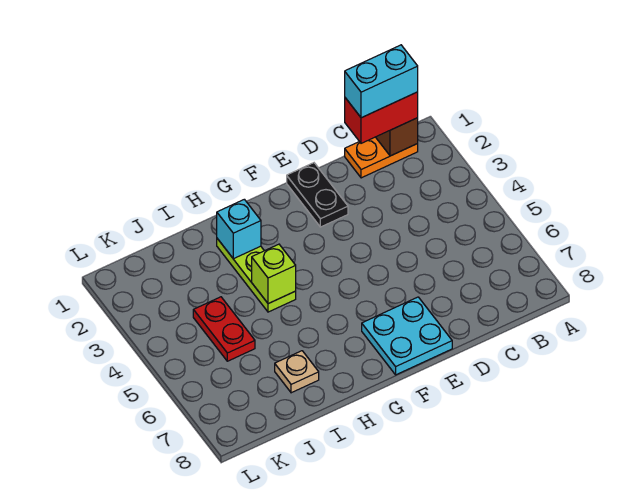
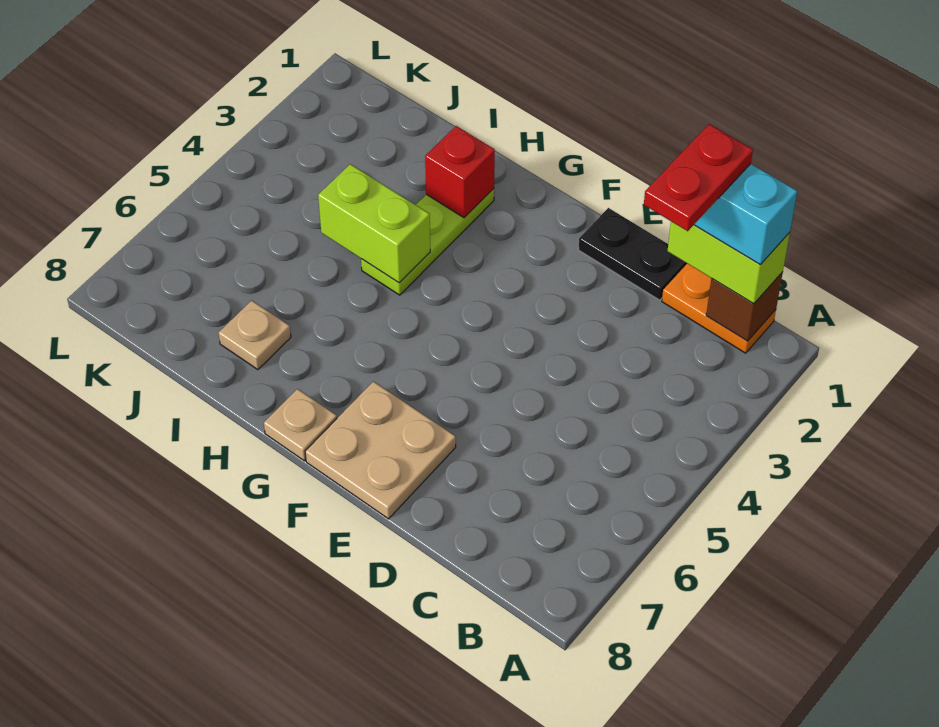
red 1x2 brick [345,92,418,143] -> lime 1x2 brick [668,222,790,304]
black 1x2 plate [287,163,348,227] -> black 1x2 plate turned to [578,208,687,300]
cyan 2x2 plate [362,297,452,375] -> tan 2x2 plate [305,382,456,519]
none -> tan 1x1 plate [264,389,337,461]
cyan 1x1 brick [217,199,261,259] -> red 1x1 brick [425,126,495,218]
lime 1x1 brick [252,244,296,304] -> lime 1x2 brick [318,164,430,283]
red 1x2 plate [193,297,255,361] -> red 1x2 plate moved to [644,124,753,231]

